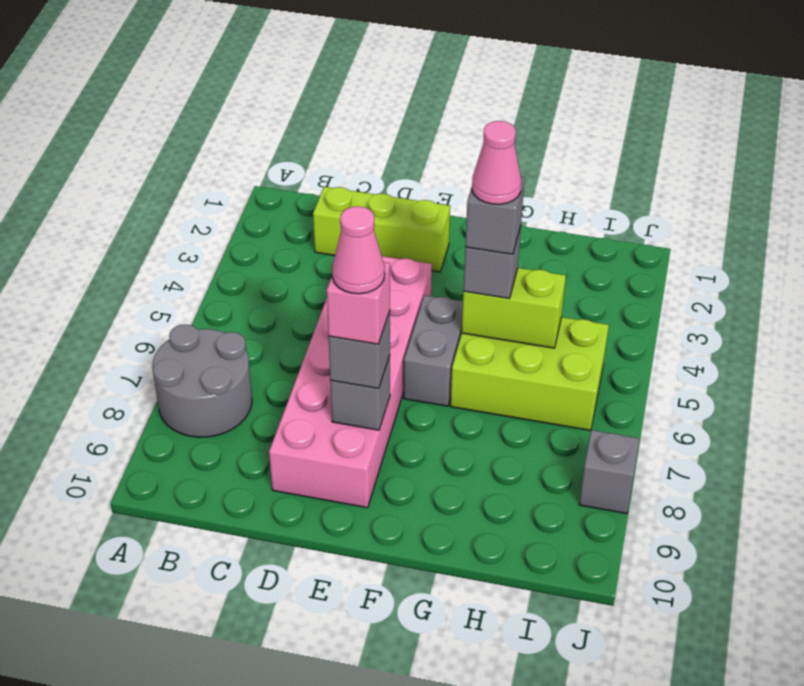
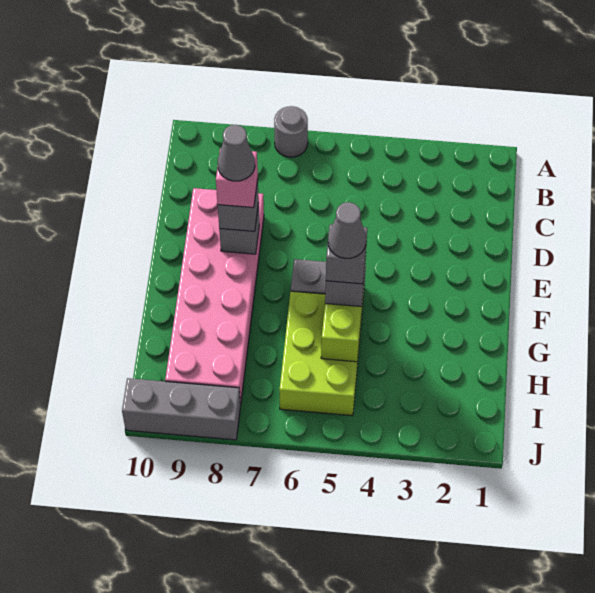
grey 2x2 round brick [152,324,252,437] -> grey 1x1 round brick [274,106,308,157]
lime 1x3 brick [313,187,450,272] -> none
pink 2x6 brick [269,256,432,508] -> pink 2x6 brick turned to [165,188,264,406]
pink 1x1 cone [332,206,385,294] -> grey 1x1 cone [218,125,255,181]
pink 1x1 cone [472,121,521,204] -> grey 1x1 cone [328,202,366,259]
grey 1x1 brick [579,430,640,514] -> grey 1x3 brick [122,378,240,440]

